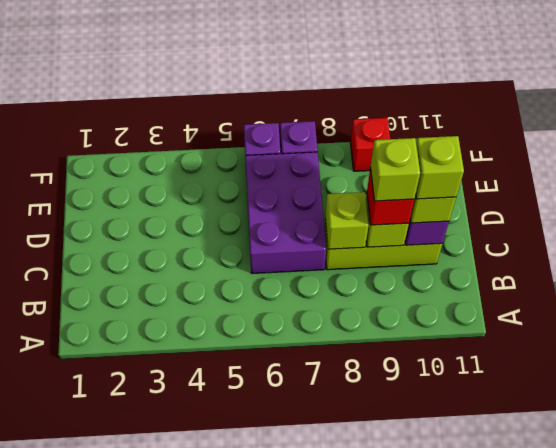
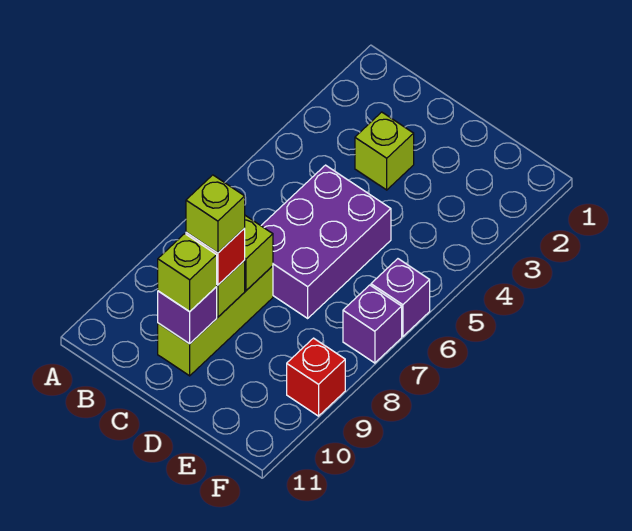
purple 2x3 brick [245,152,326,273] -> purple 2x3 brick turned to [261,165,391,318]
lime 1x1 brick [416,136,464,199] -> lime 1x1 brick moved to [355,112,414,190]

